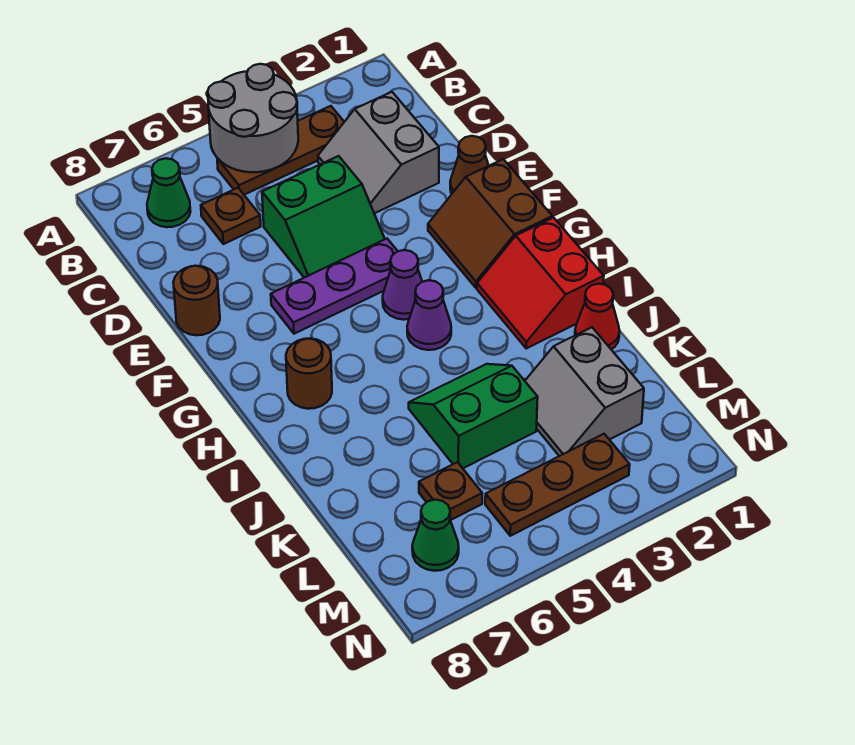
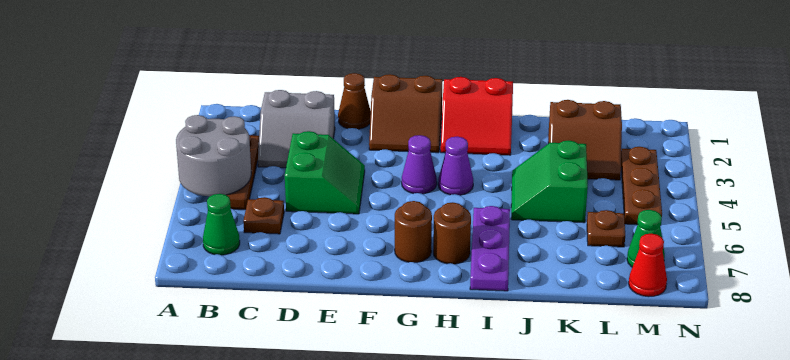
brown 1x1 round brick [173,266,220,335] -> brown 1x1 round brick moved to [395,201,432,263]
purple 1x3 plate [271,239,398,334] -> purple 1x3 plate moved to [470,206,510,291]
red 1x1 cone [575,284,620,349] -> red 1x1 cone moved to [629,234,667,297]
grey 2x2 slope [525,327,644,456] -> brown 2x2 slope [548,100,622,180]

